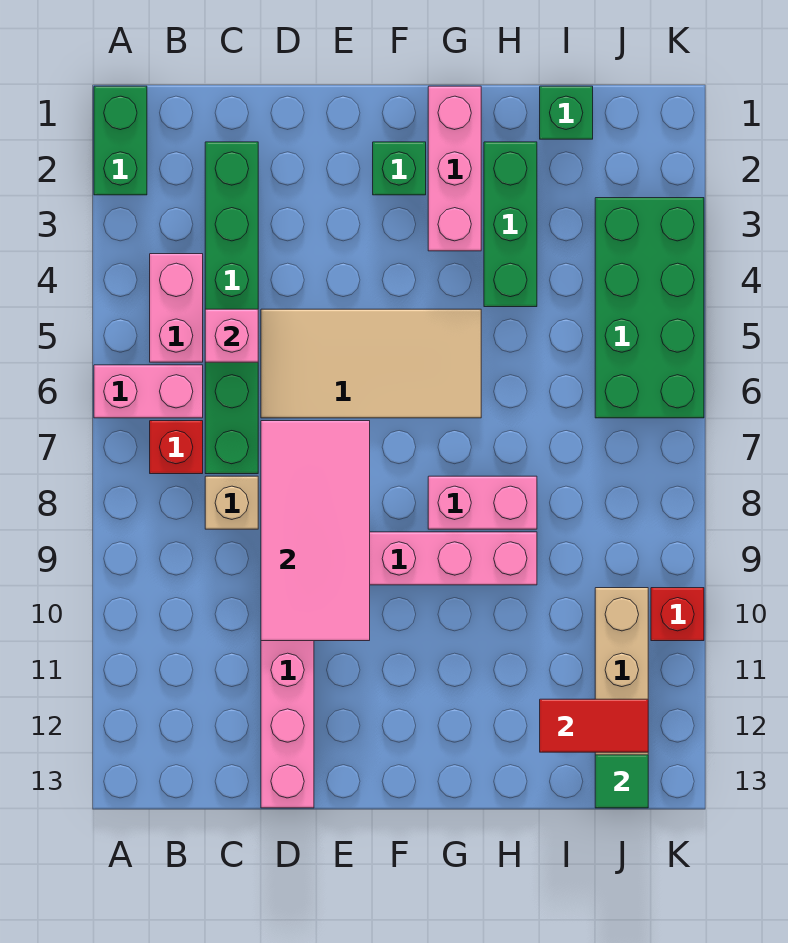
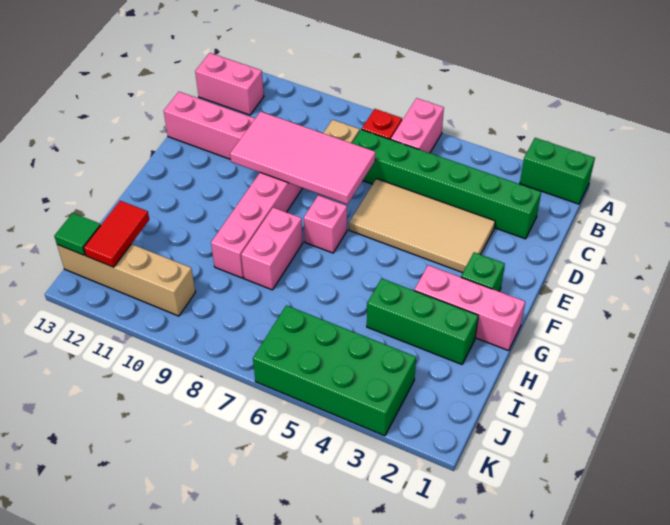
pink 1x2 brick [150,254,203,362] -> pink 1x2 brick moved to [195,53,264,115]
pink 1x1 brick [205,309,258,362] -> pink 1x1 brick moved to [304,195,347,253]
tan 2x4 tile [261,309,481,418] -> tan 2x4 tile turned to [349,179,495,273]
green 1x1 brick [540,86,593,139] -> none
red 1x1 brick [651,588,704,641] -> none

